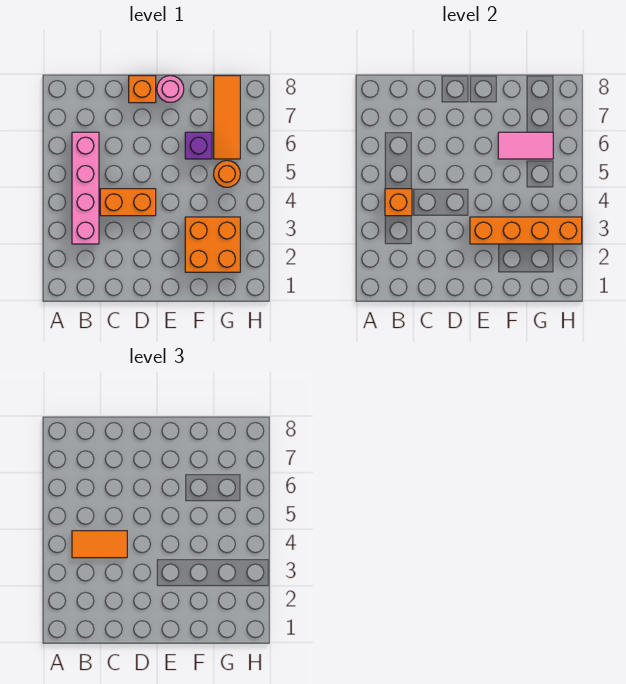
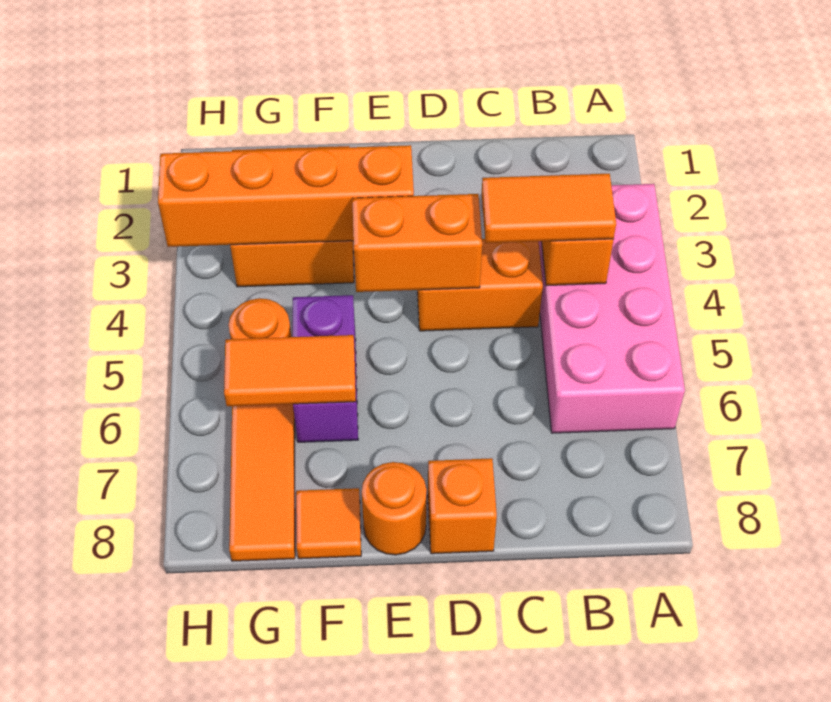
pink 1x4 brick [72,132,99,244] -> pink 2x4 brick [538,184,685,433]
none -> orange 1x2 brick [352,194,482,292]
pink 1x1 round brick [157,76,184,102] -> orange 1x1 round brick [362,462,427,555]
purple 1x1 brick [185,132,212,159] -> purple 1x2 brick [293,295,358,442]
pink 1x2 tile [498,132,553,159] -> orange 1x2 tile [224,335,356,406]
none -> orange 1x1 tile [296,488,361,559]

